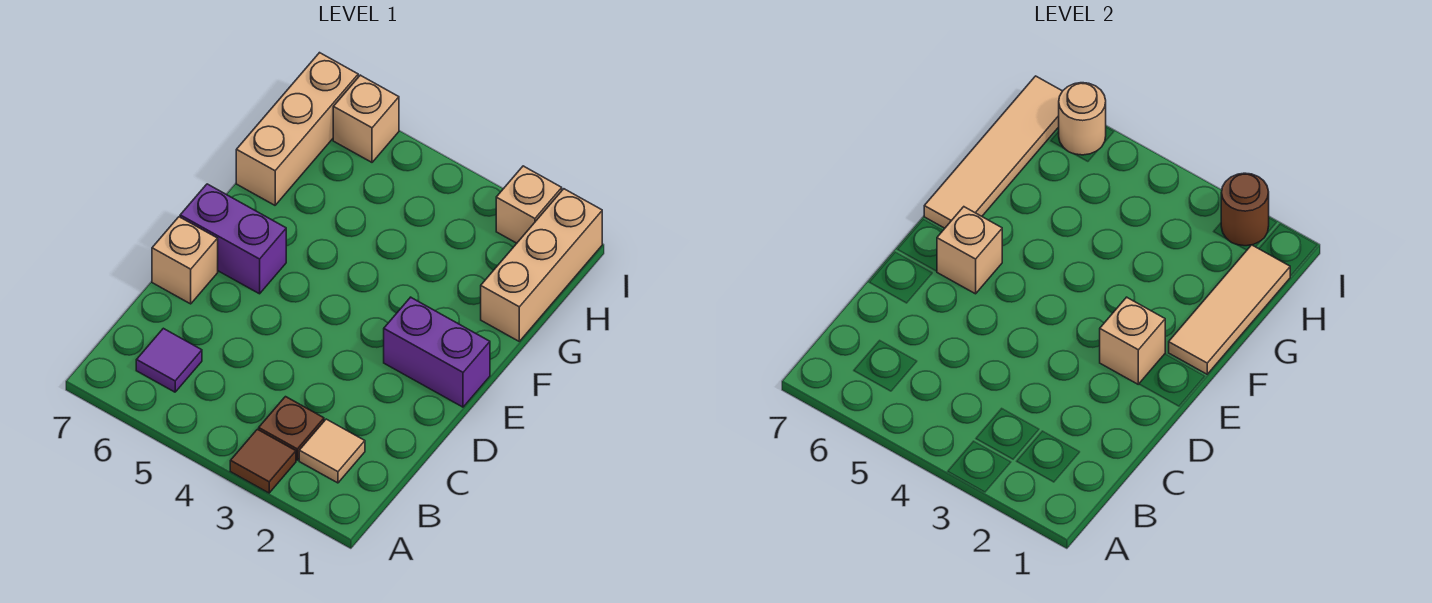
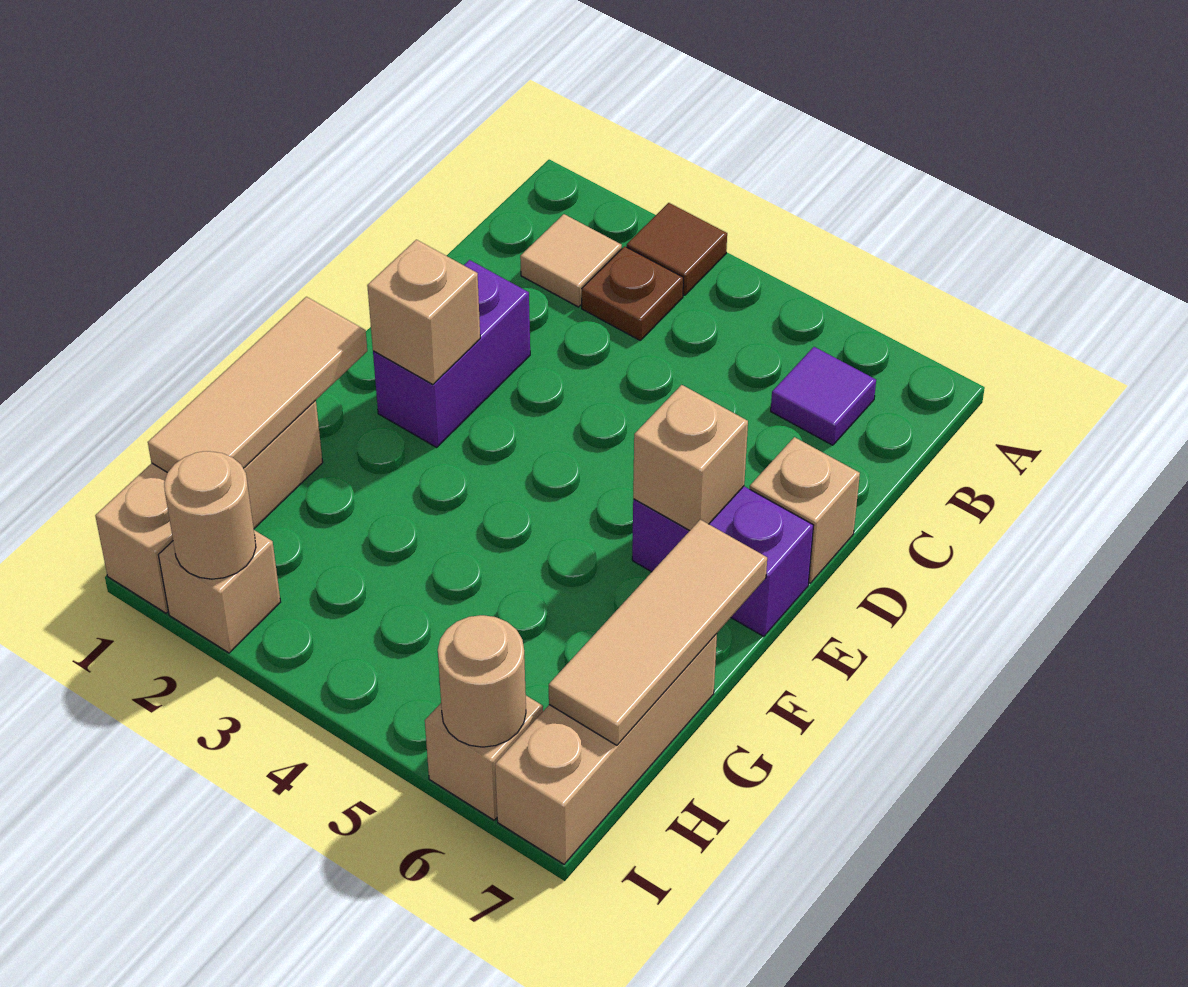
purple 1x2 brick [384,297,490,407] -> purple 1x2 brick turned to [373,260,530,447]
tan 1x4 tile [924,76,1062,228] -> tan 1x3 tile [549,520,767,745]
brown 1x1 round brick [1221,173,1269,246] -> tan 1x1 round brick [164,451,256,579]

